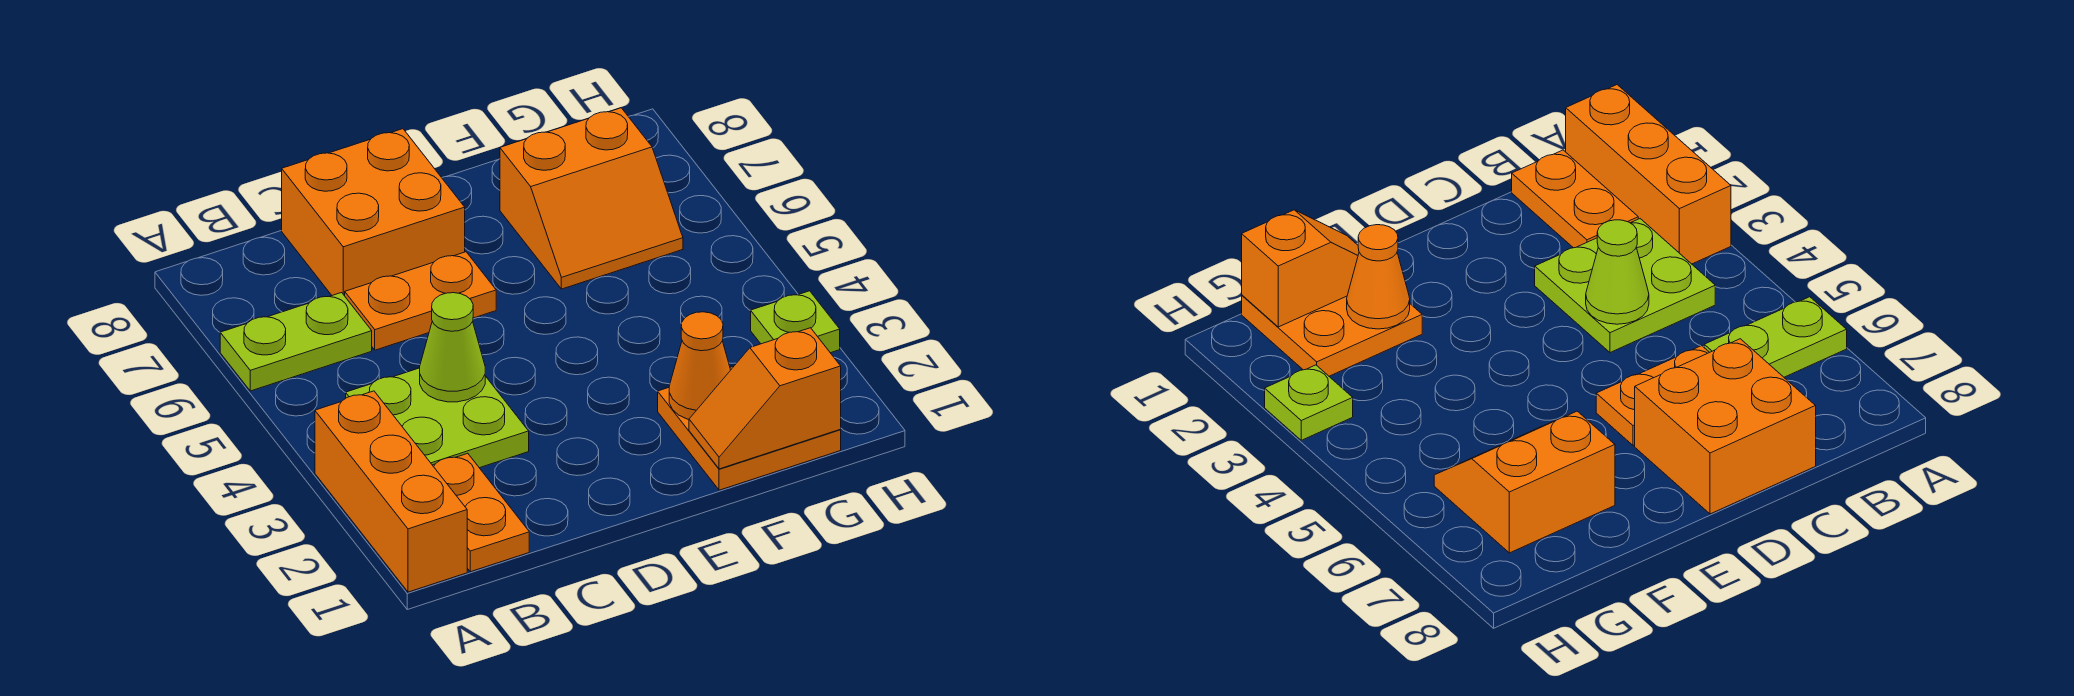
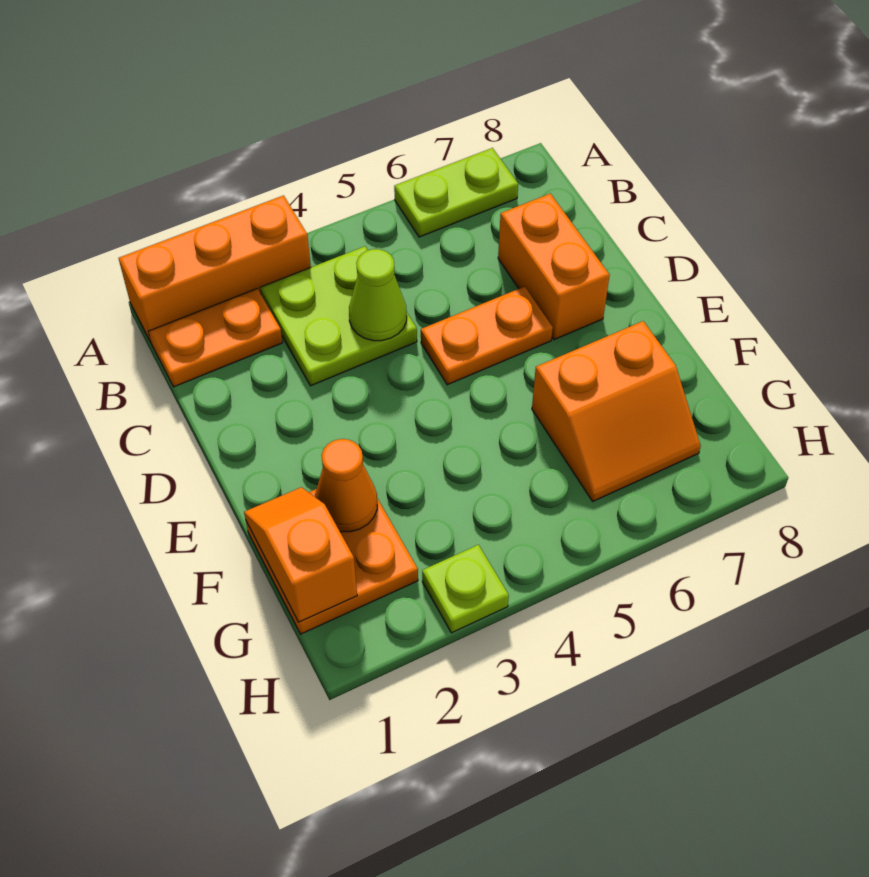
lime 1x2 plate [220,293,372,391] -> lime 1x2 plate turned to [394,148,518,237]
orange 1x2 plate [345,252,496,350] -> orange 1x2 plate turned to [421,286,553,385]
orange 2x2 brick [282,129,465,296] -> orange 1x2 brick [498,194,610,340]
orange 2x2 slope [500,108,683,289] -> orange 2x2 slope turned to [532,321,701,501]

